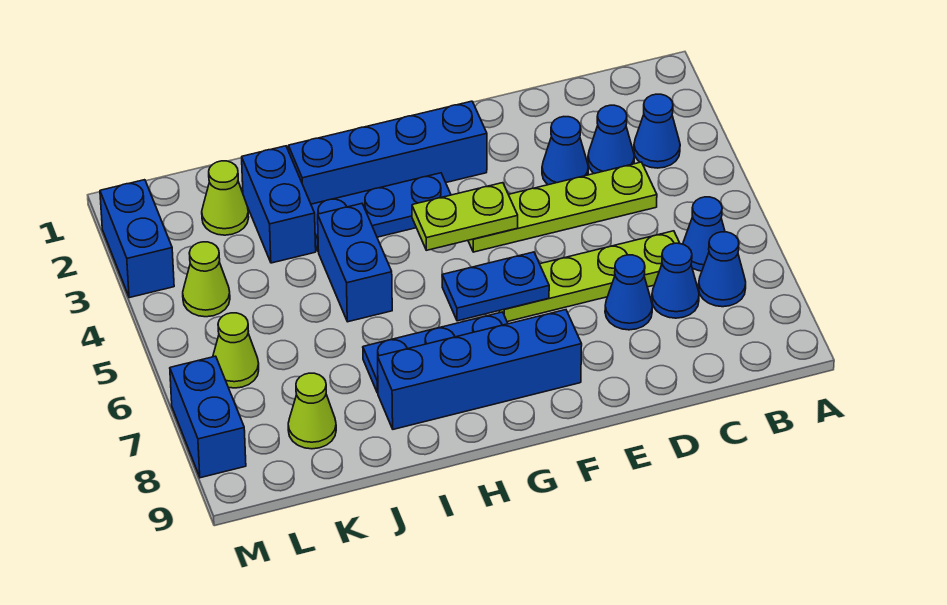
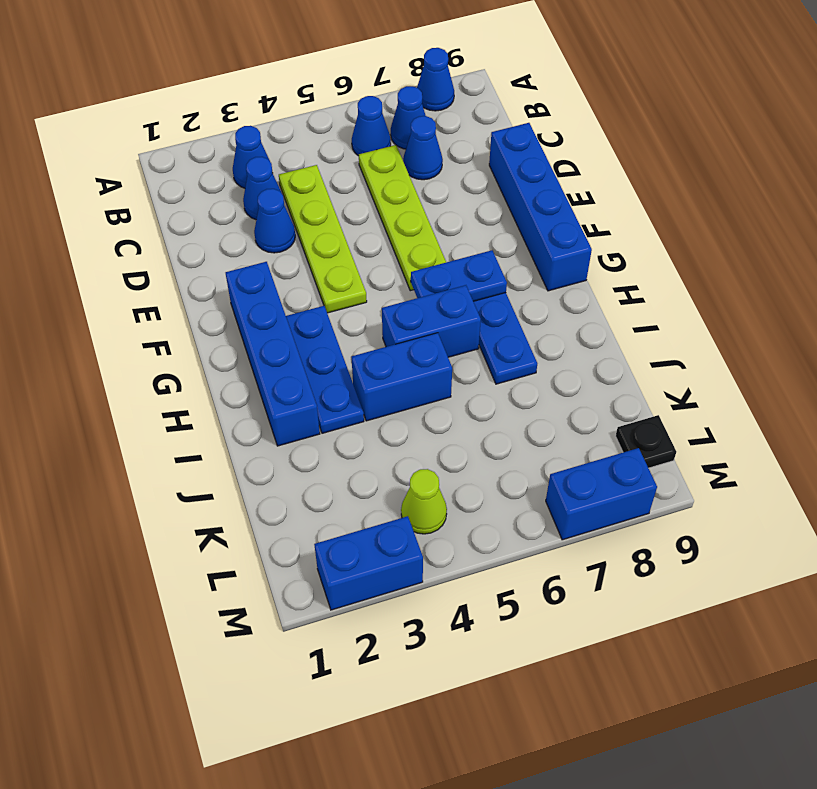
blue 1x1 cone [605,255,652,330] -> blue 1x1 cone moved to [417,48,454,111]
lime 1x2 plate [412,183,518,250] -> none
blue 1x2 plate [442,252,549,321] -> blue 1x2 plate turned to [411,250,507,301]
blue 1x4 brick [378,310,582,429] -> blue 1x4 brick moved to [489,123,592,291]
blue 1x2 brick [242,146,316,263] -> blue 1x2 brick moved to [382,285,481,357]
lime 1x1 cone [202,161,249,235] -> none
lime 1x1 cone [288,373,336,449] -> none
lime 1x1 cone [213,313,259,388] -> none
none -> black 1x1 plate [616,415,676,468]

